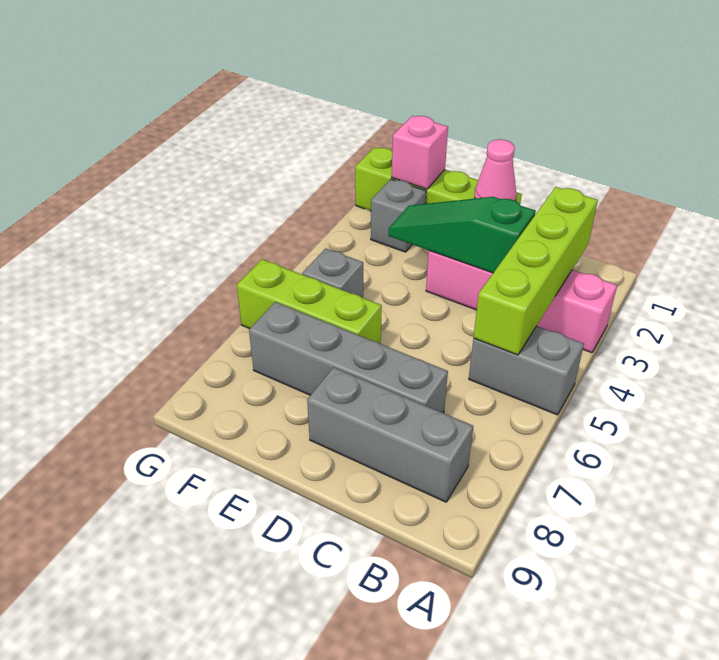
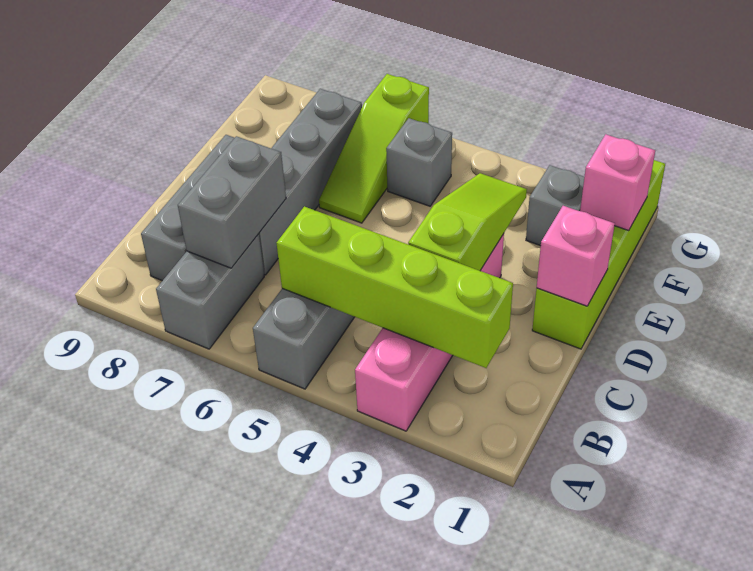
none -> grey 1x2 brick [156,234,264,349]
none -> grey 1x2 brick [178,136,286,268]
green 1x3 slope [388,197,536,273] -> lime 1x3 slope [408,173,527,271]
pink 1x1 cone [475,139,516,201] -> pink 1x1 brick [537,206,615,306]
lime 1x3 brick [237,259,382,344] -> lime 1x3 slope [319,74,429,223]

